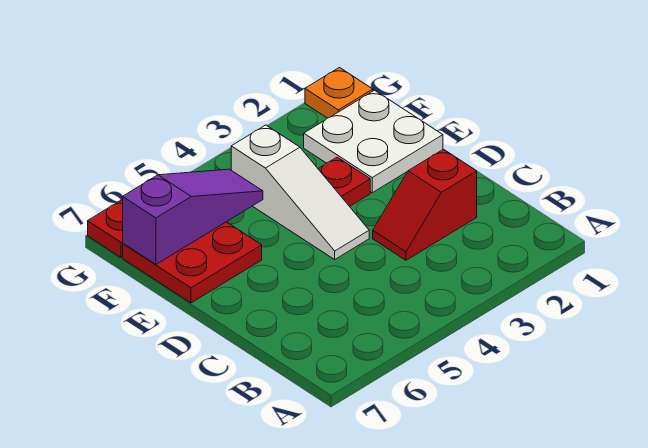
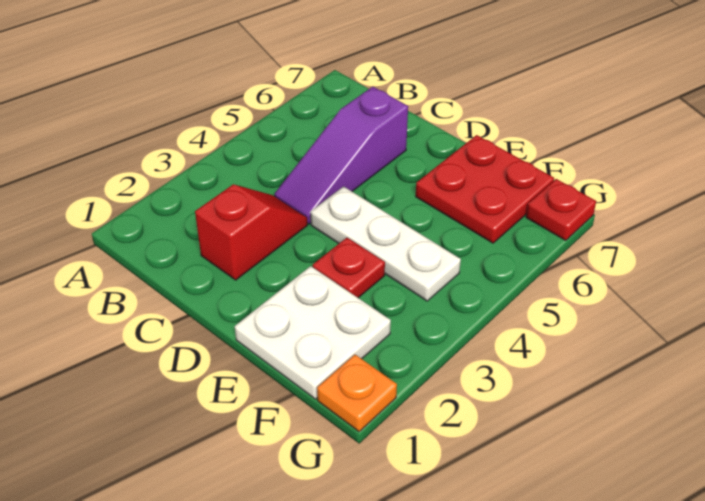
white 1x3 slope [231,125,369,259] -> white 1x3 plate [310,187,461,301]
purple 1x3 slope [123,169,263,264] -> purple 1x3 slope moved to [274,87,408,224]

